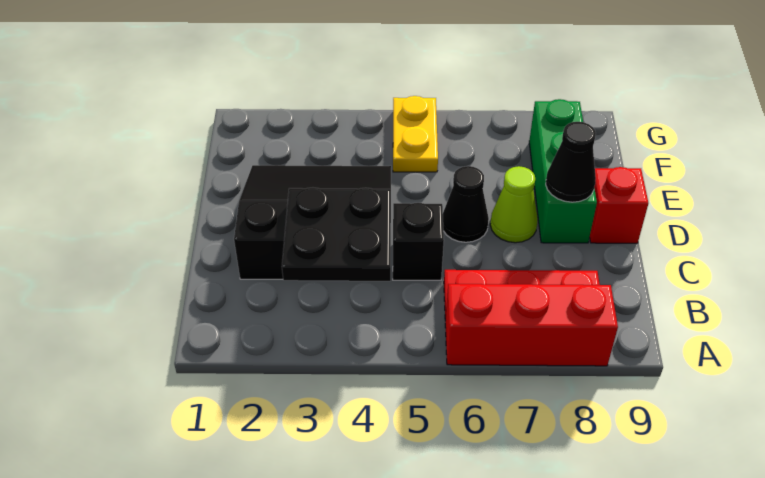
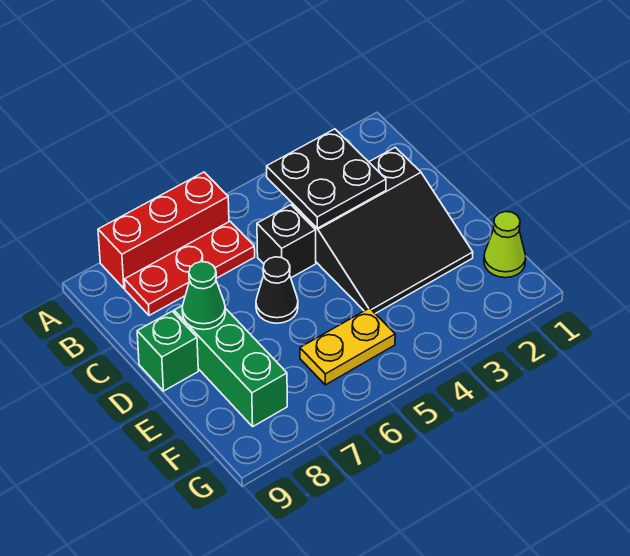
lime 1x1 cone [490,166,538,243] -> lime 1x1 cone moved to [484,212,526,278]
black 1x1 cone [546,122,596,202] -> green 1x1 cone [182,262,225,330]
red 1x1 brick [590,167,648,243] -> green 1x1 brick [137,311,198,391]
yellow 1x2 plate [393,96,438,172] -> yellow 1x2 plate turned to [300,308,395,385]

